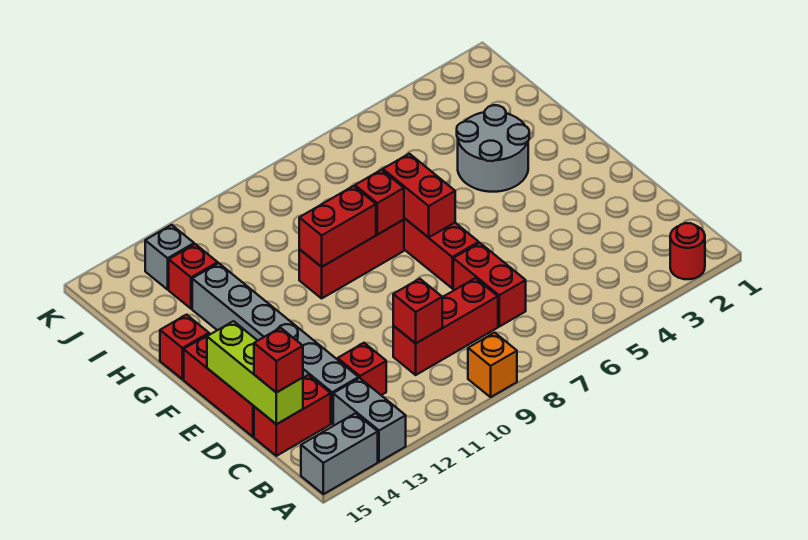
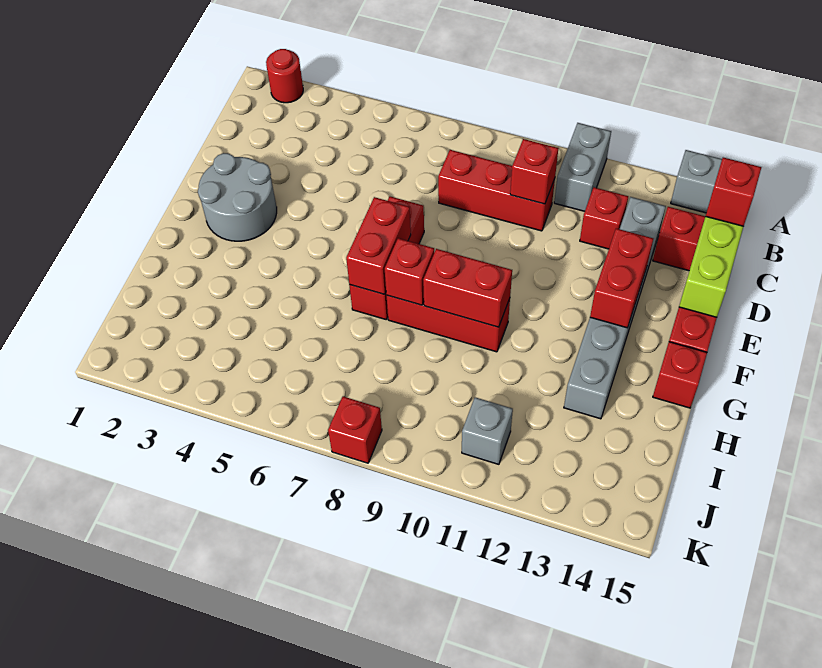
orange 1x1 brick [468,333,517,397] -> none
grey 1x2 brick [333,378,406,462] -> grey 1x2 brick moved to [554,123,611,211]
red 1x2 brick [453,243,526,327] -> red 1x2 brick moved to [590,229,653,328]
grey 2x2 round brick [457,105,529,192] -> grey 2x2 round brick moved to [198,153,277,241]
red 1x1 brick [169,244,218,309] -> red 1x1 brick moved to [328,396,382,463]
grey 1x1 brick [145,225,194,289] -> grey 1x1 brick moved to [462,397,513,464]

